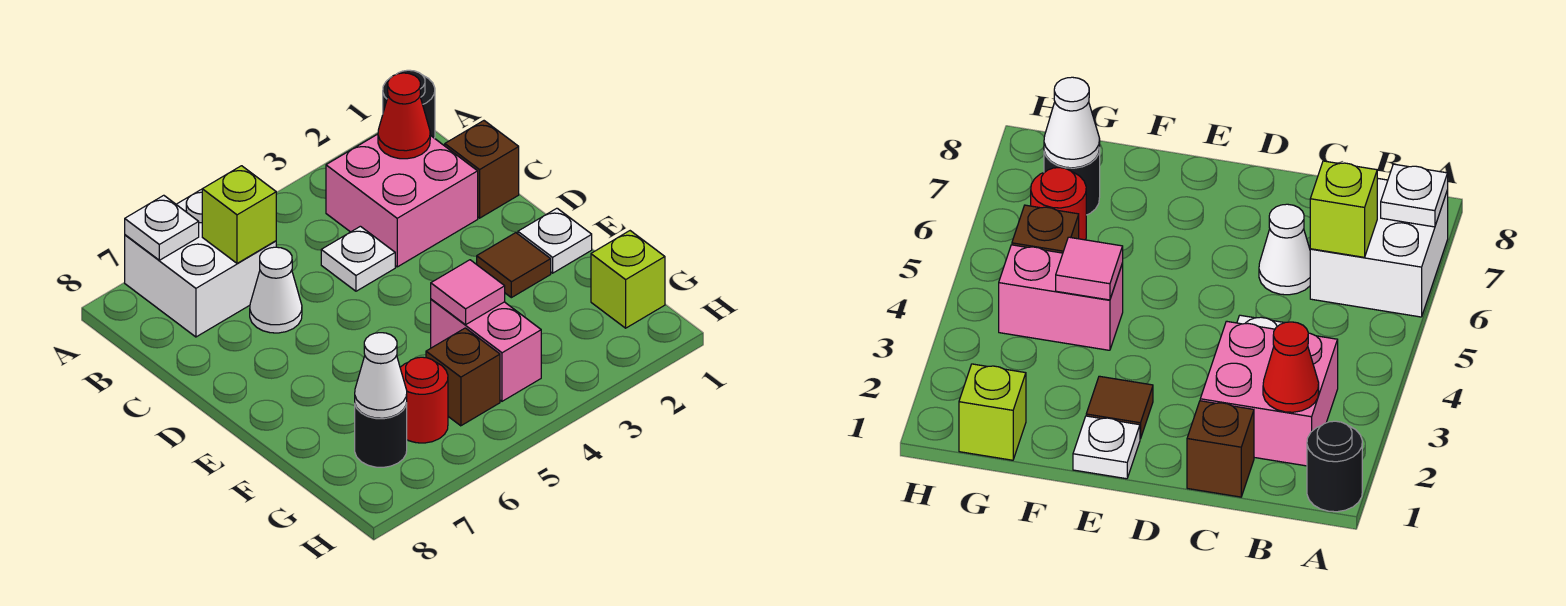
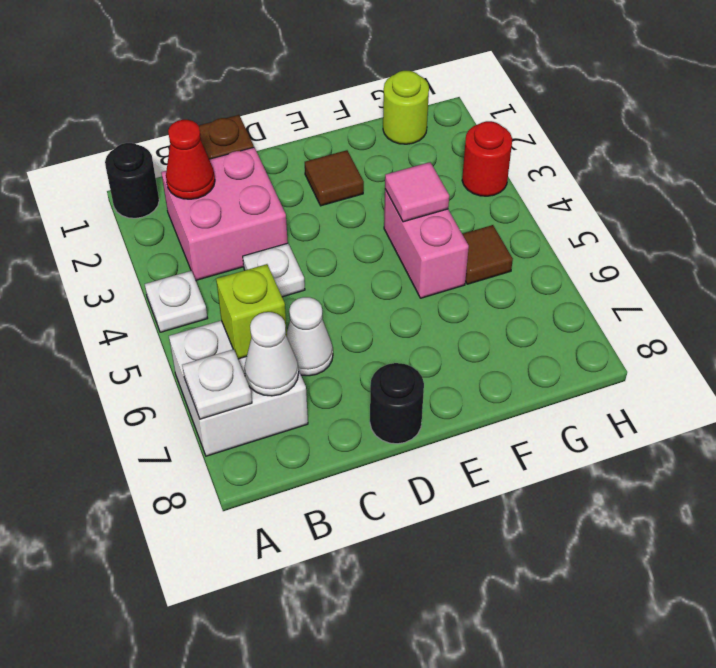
white 1x1 plate [518,208,592,273] -> white 1x1 plate moved to [145,271,208,332]
pink 1x2 brick [431,299,541,401] -> pink 1x2 brick turned to [384,190,469,298]
lime 1x1 brick [591,231,665,328] -> lime 1x1 round brick [383,71,429,144]
brown 1x1 brick [426,328,500,426] -> brown 1x1 tile [462,225,513,284]
red 1x1 round brick [400,357,448,443] -> red 1x1 round brick moved to [462,121,512,196]
black 1x1 round brick [355,403,407,467] -> black 1x1 round brick moved to [370,363,424,444]
white 1x1 cone [355,333,407,418] -> white 1x1 cone moved to [244,312,299,396]

